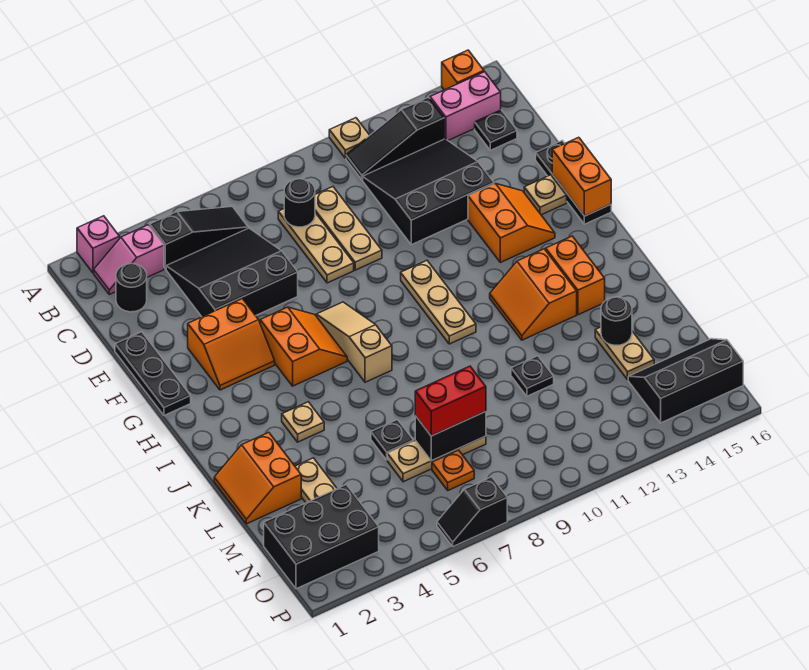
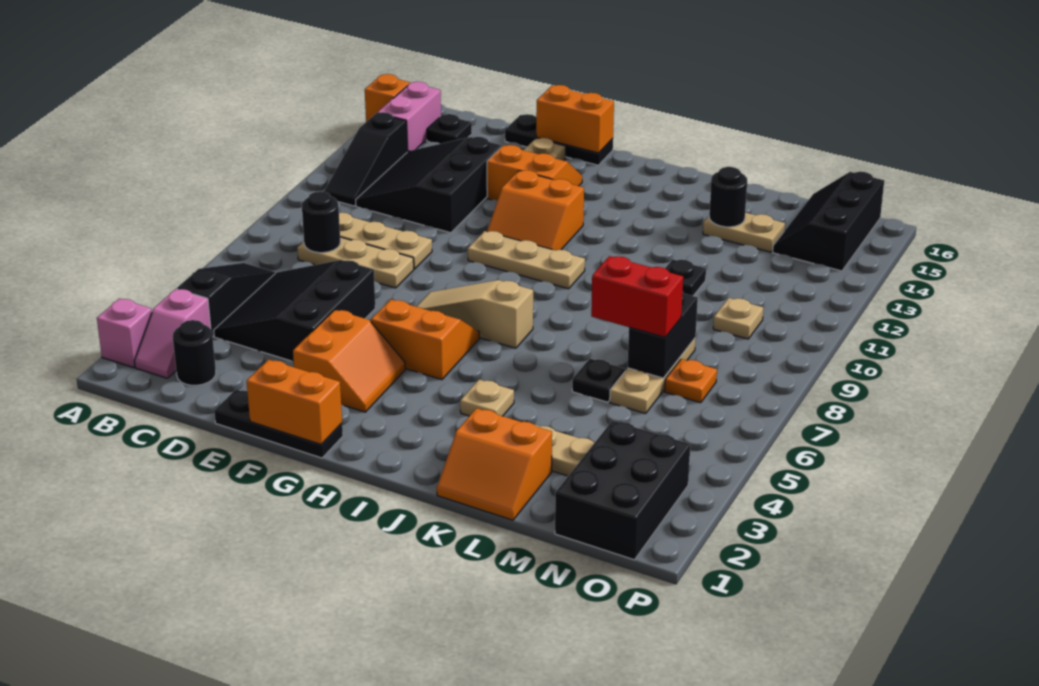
tan 1x1 plate [329,118,370,158] -> tan 1x1 plate moved to [713,298,763,339]
orange 2x2 slope [490,249,577,340] -> orange 2x2 slope moved to [487,170,584,250]
orange 1x2 brick [546,236,605,315] -> orange 1x2 brick moved to [247,360,342,444]
red 1x2 brick [415,366,486,436] -> red 1x2 brick turned to [591,256,683,337]
black 1x2 slope [437,477,507,547] -> none

